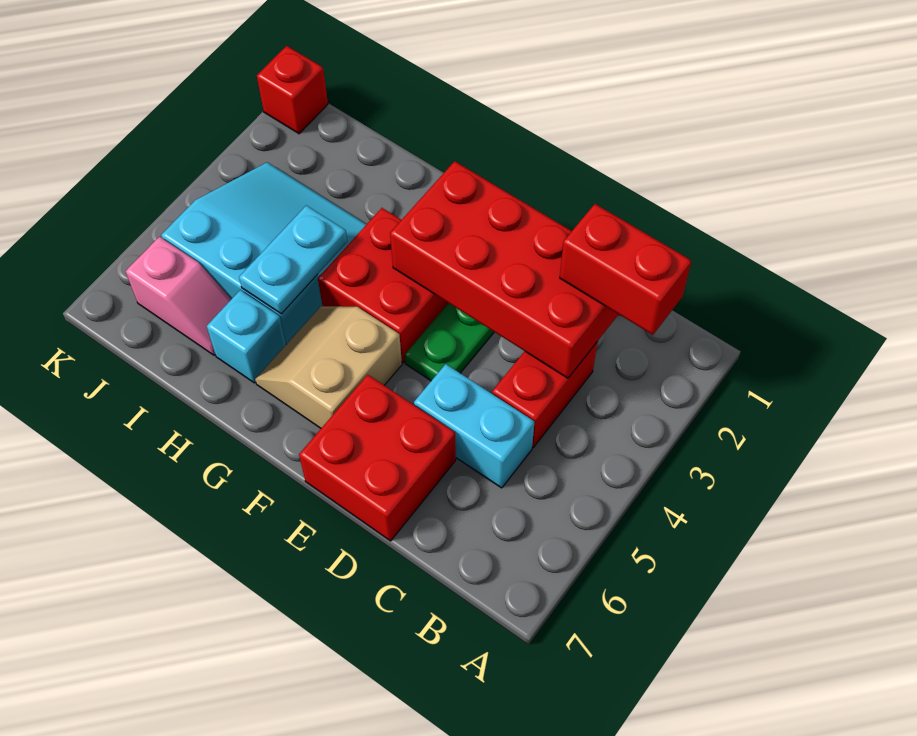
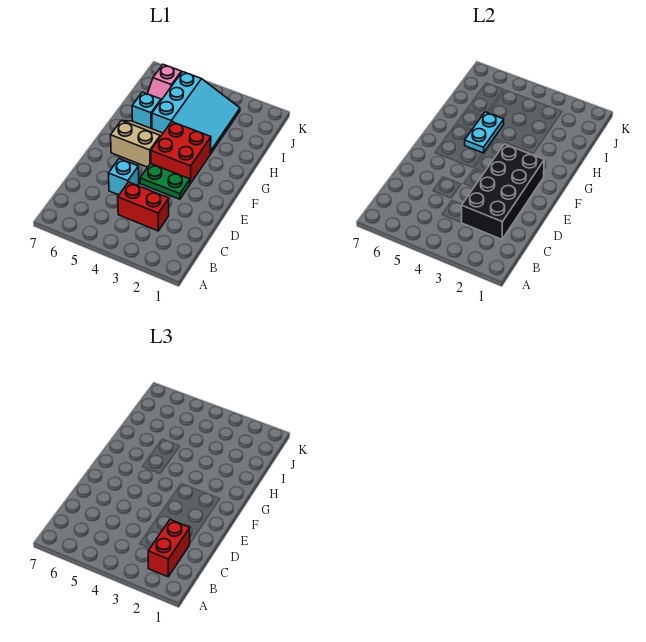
red 2x4 brick [390,161,619,378] -> black 2x4 brick [461,144,544,239]
cyan 1x2 brick [414,364,534,488] -> cyan 1x1 brick [108,159,139,195]
red 2x2 brick [299,375,456,541] -> none
cyan 1x2 plate [239,205,347,314] -> cyan 1x2 plate turned to [465,112,504,153]
red 1x1 brick [257,46,328,134] -> none

